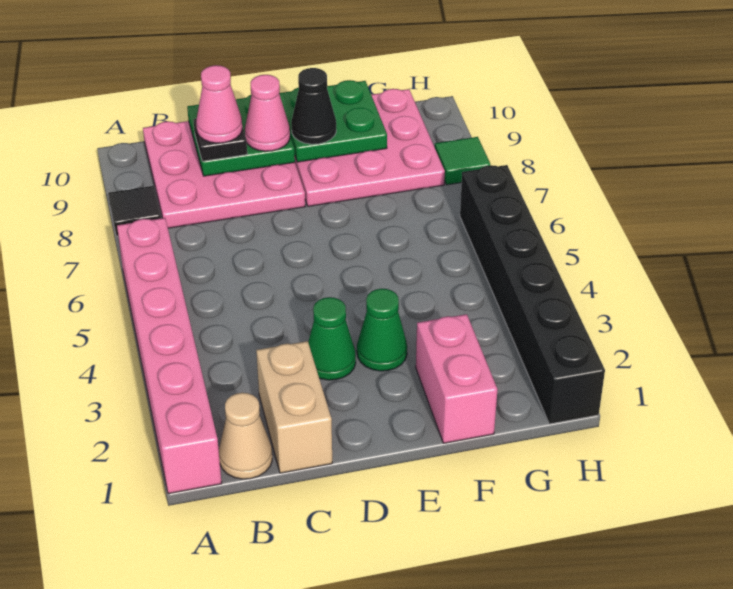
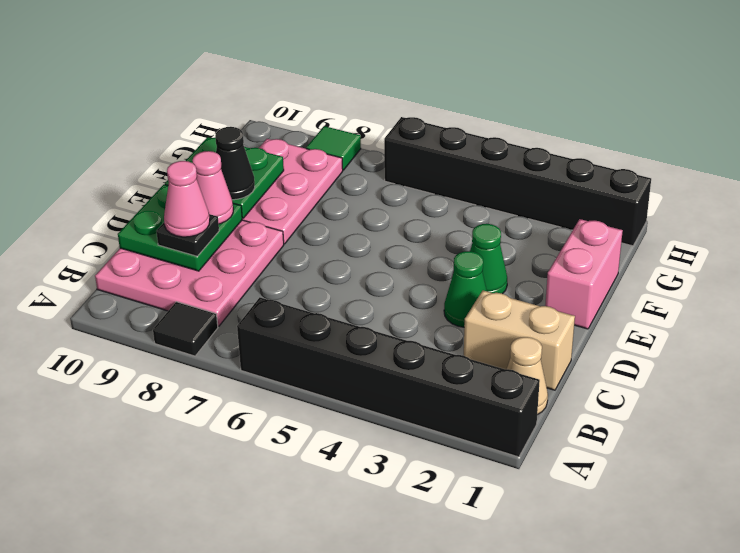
pink 1x6 brick [117,218,222,494] -> black 1x6 brick [237,297,540,457]
pink 3x3 plate [295,89,445,206] -> pink 2x3 plate [242,139,343,244]
pink 1x2 brick [416,314,498,443] -> pink 1x2 brick turned to [545,219,623,329]

